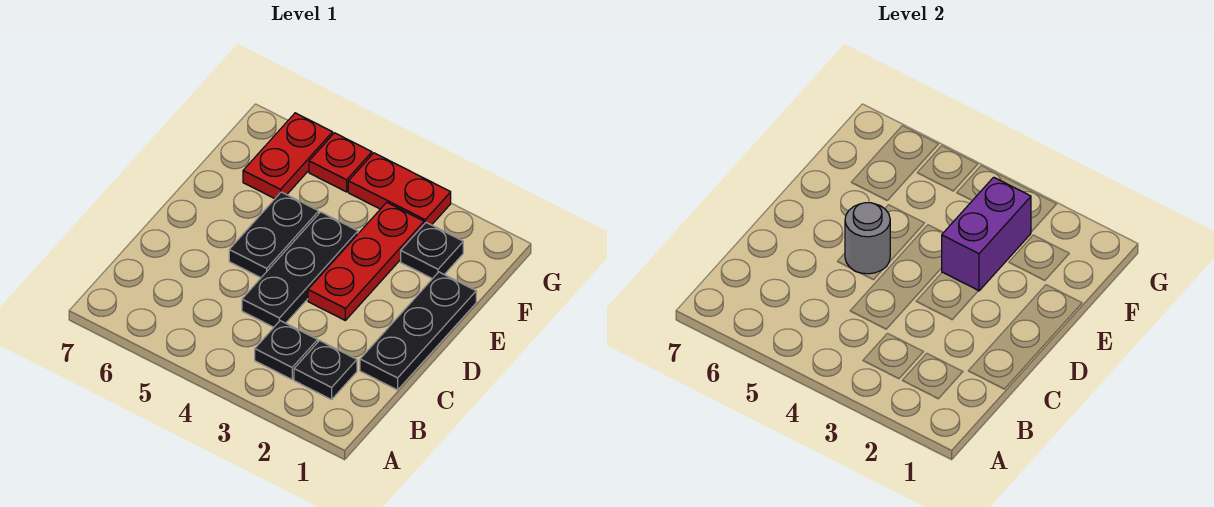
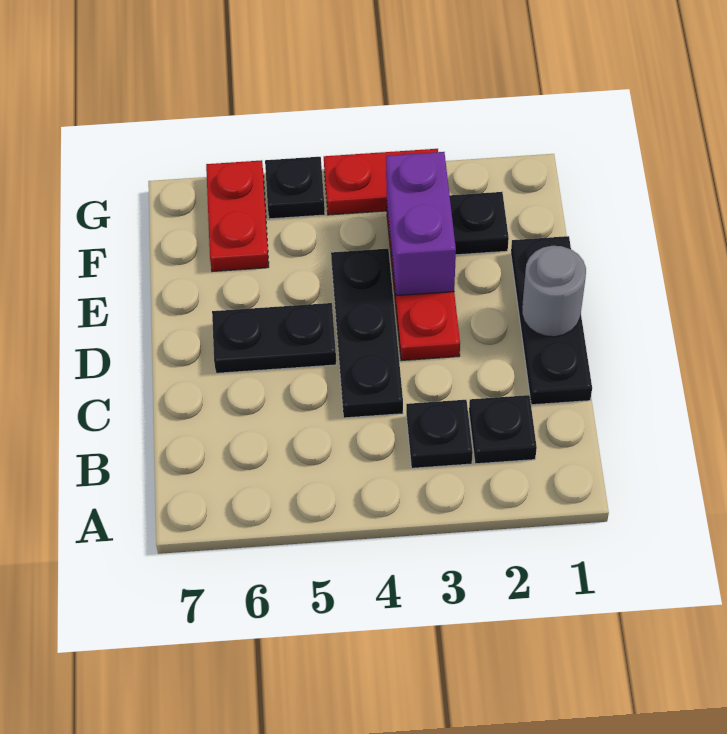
black 1x2 plate [229,192,319,278] -> black 1x2 plate turned to [212,303,336,373]
grey 1x1 round brick [845,203,890,274] -> grey 1x1 round brick moved to [522,246,586,337]
red 1x1 plate [309,133,372,192] -> black 1x1 plate [265,157,325,219]

